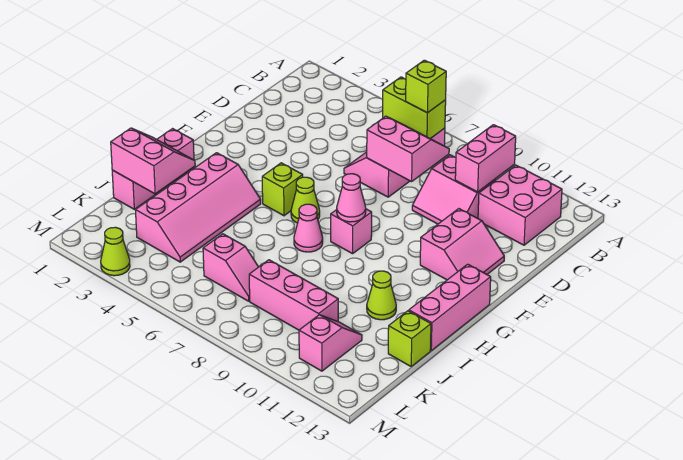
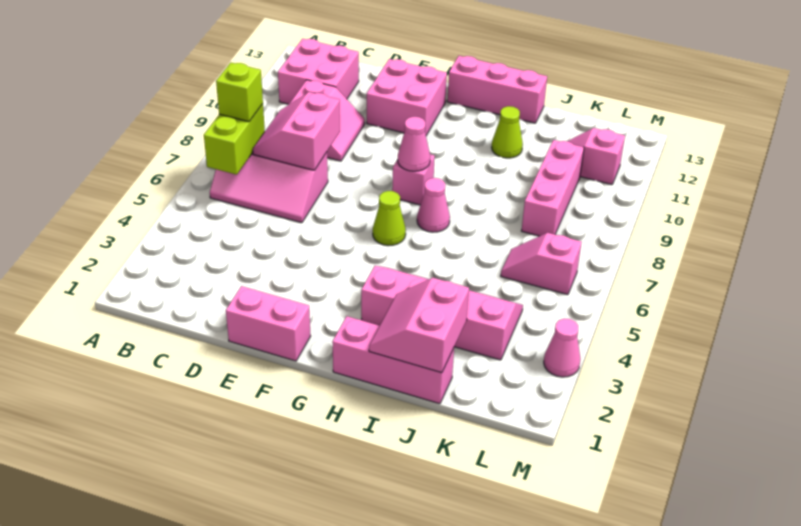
pink 1x2 brick [455,125,516,192] -> pink 1x2 brick moved to [226,286,311,361]
pink 2x2 slope [420,209,504,280] -> pink 2x2 brick [367,59,447,135]
lime 1x1 brick [262,163,303,216] -> none
lime 1x1 brick [388,311,431,366] -> none
pink 1x2 slope [203,234,258,301] -> pink 1x2 slope turned to [501,233,581,295]
lime 1x1 cone [101,227,130,276] -> pink 1x1 cone [544,319,580,377]

